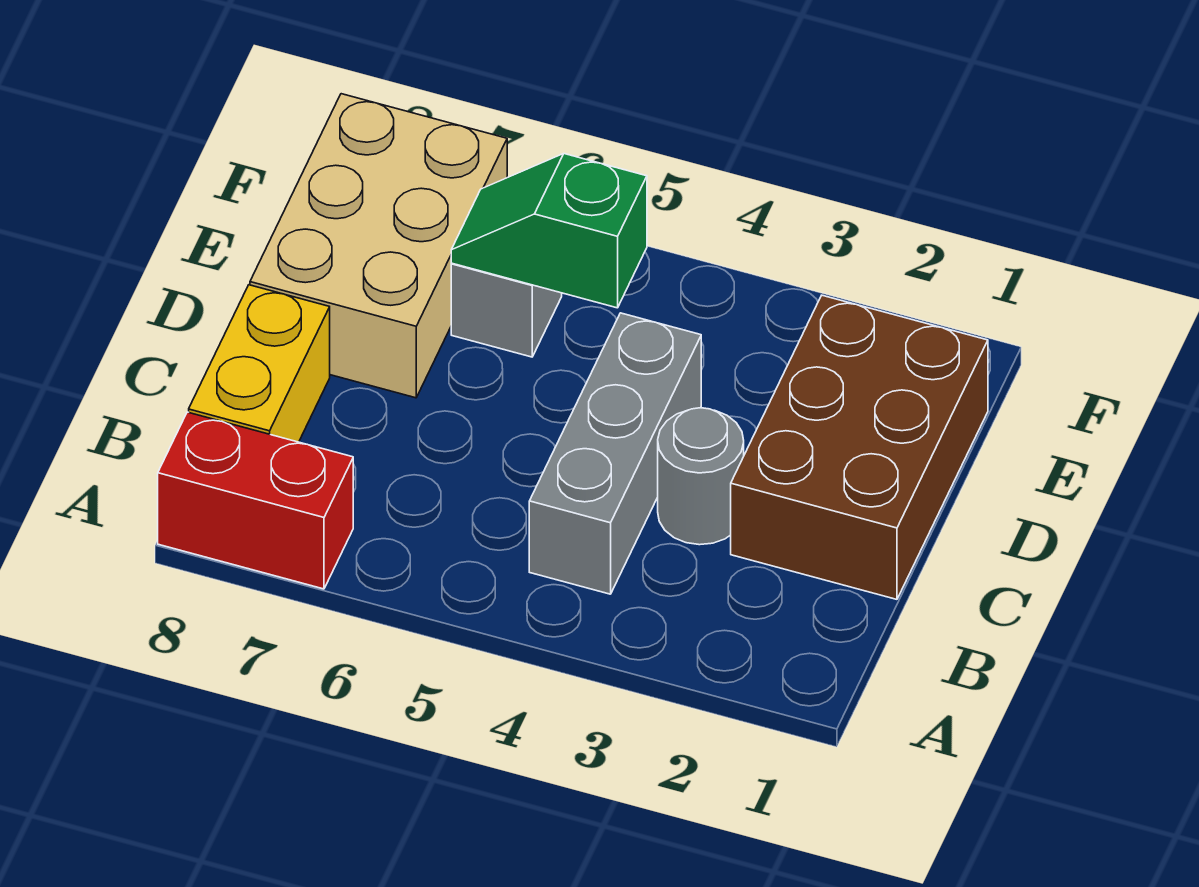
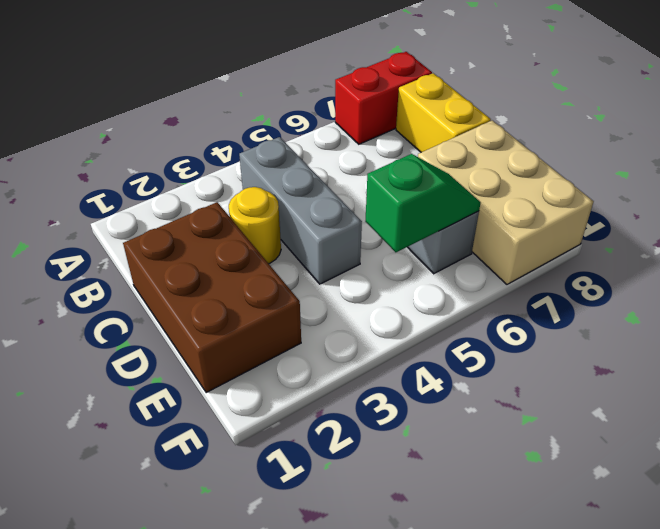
grey 1x1 round brick [658,408,744,545] -> yellow 1x1 round brick [229,187,281,264]

